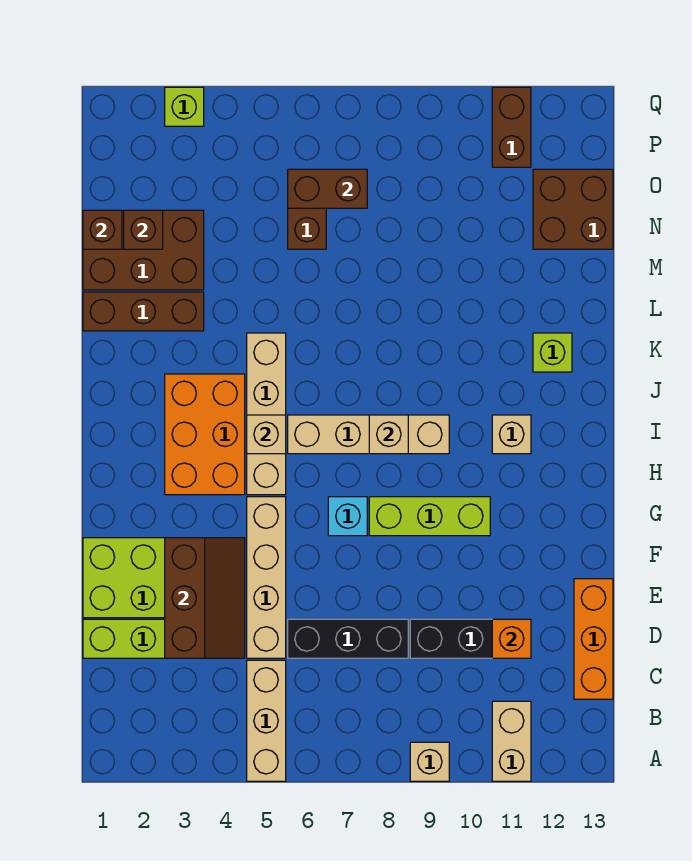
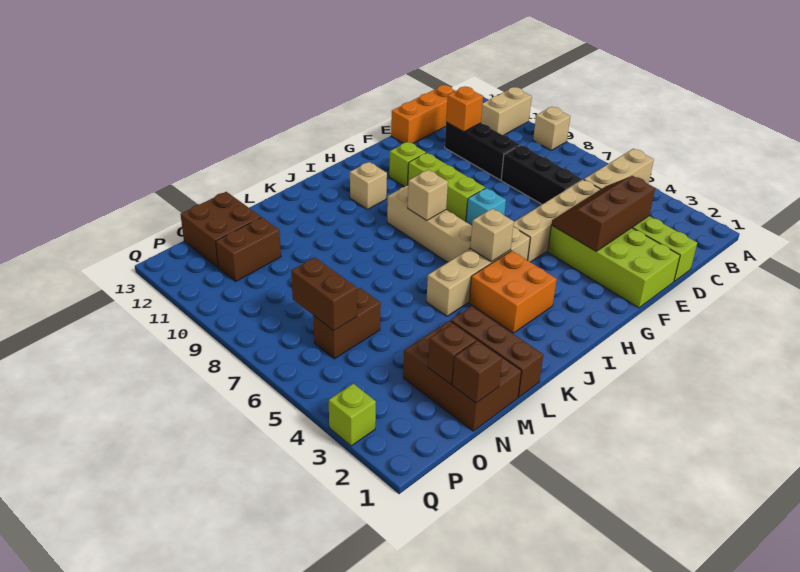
orange 2x3 brick [165,374,245,495] -> orange 2x2 brick [469,251,557,333]
lime 1x1 brick [533,333,572,372] -> lime 1x1 brick moved to [389,142,426,187]
brown 1x2 brick [492,87,531,167] -> brown 1x2 brick moved to [216,217,281,281]

